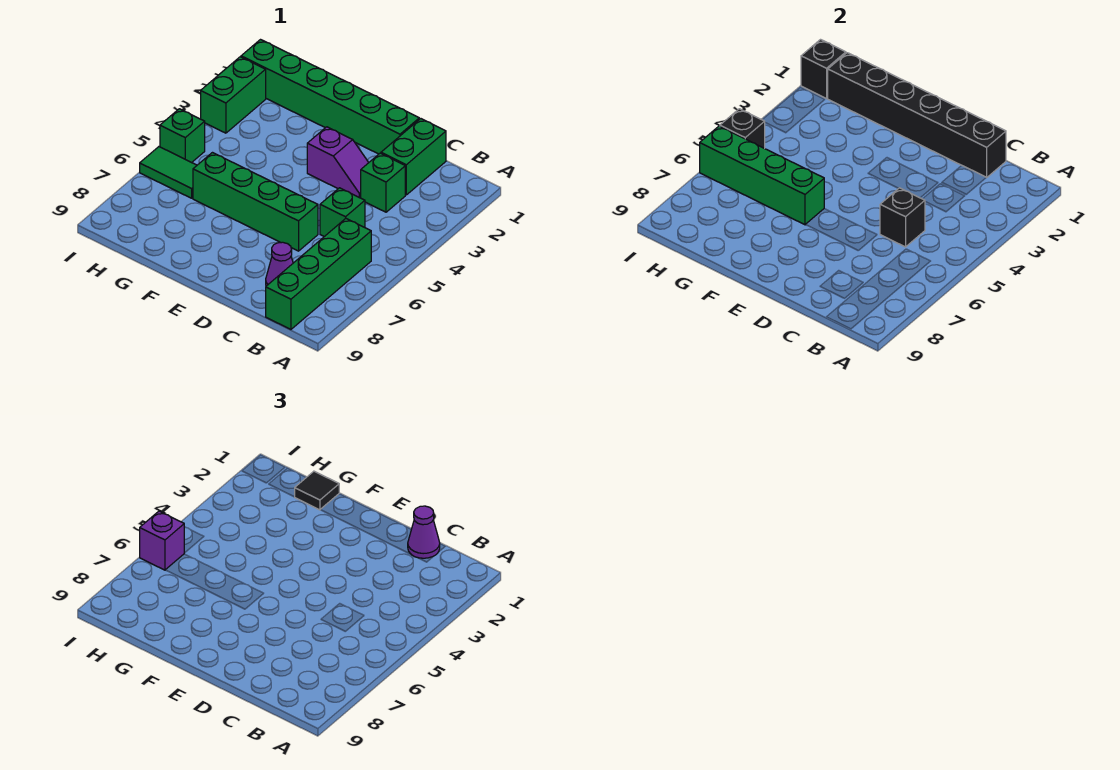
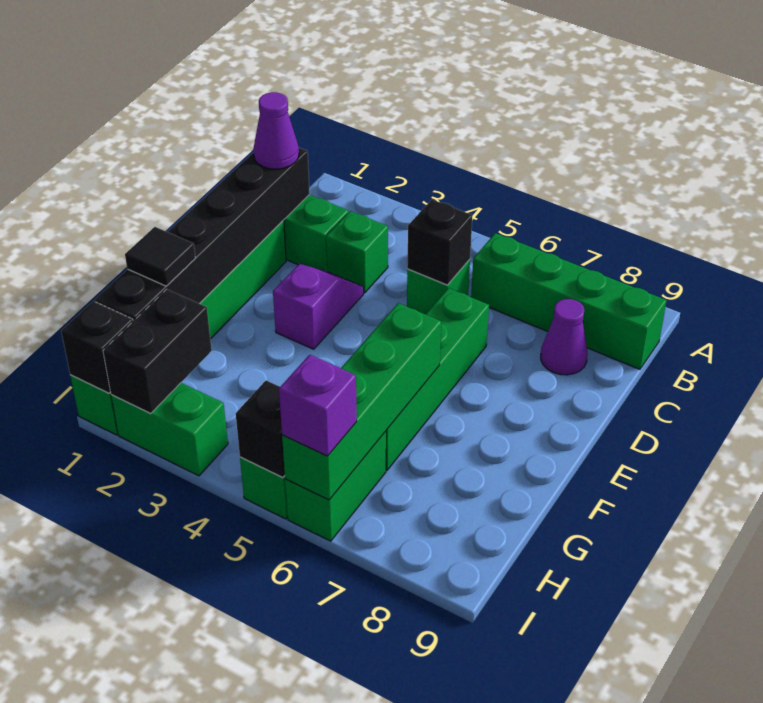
none -> black 1x2 brick [103,289,212,414]
green 1x2 tile [140,147,197,198] -> green 1x2 brick [285,431,386,541]

